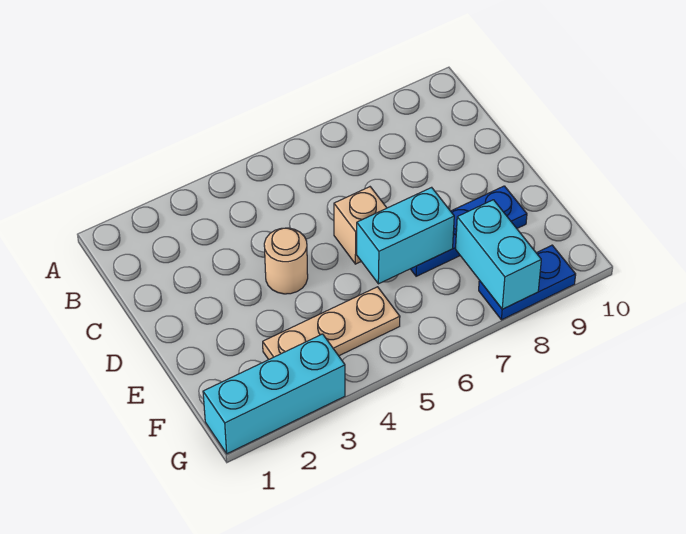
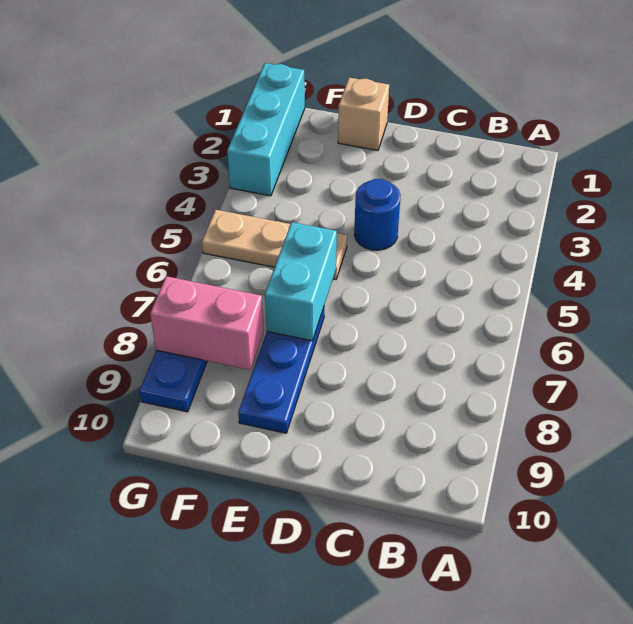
tan 1x1 round brick [264,228,308,294] -> blue 1x1 round brick [354,179,401,250]
tan 1x1 brick [334,187,387,264] -> tan 1x1 brick moved to [338,78,389,150]
tan 1x3 plate [263,287,400,359] -> tan 1x3 plate turned to [202,210,347,279]
cyan 1x2 brick [456,200,541,309] -> pink 1x2 brick [150,276,264,370]

